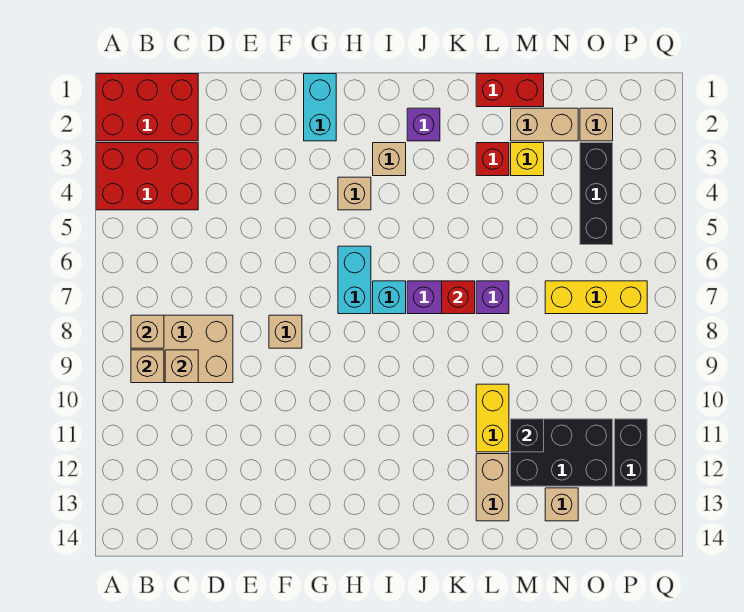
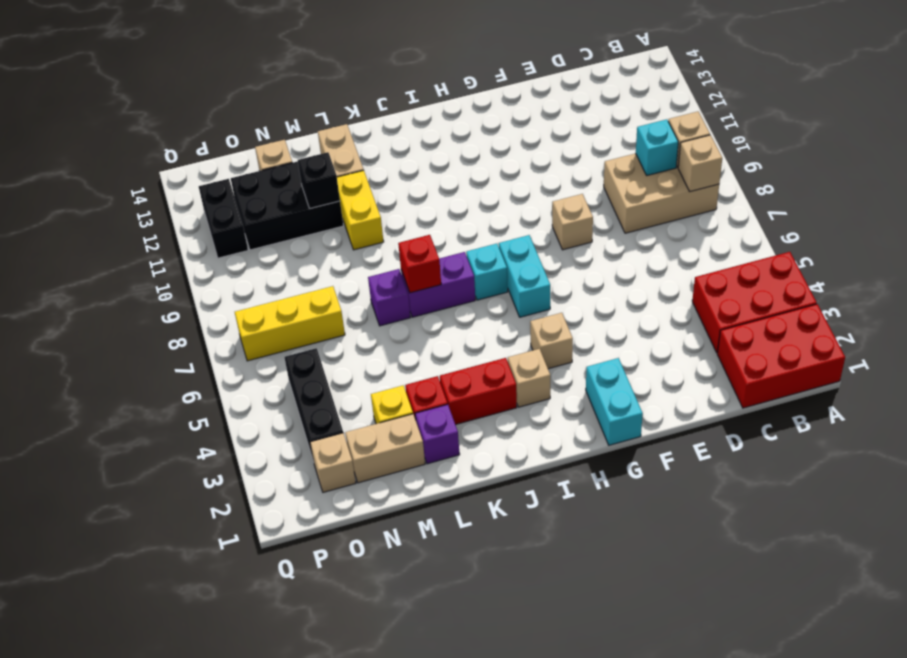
tan 1x1 brick [165,350,198,383] -> cyan 1x1 brick [636,119,678,175]
purple 1x1 brick [407,108,440,141] -> purple 1x1 brick moved to [415,404,460,464]
red 1x2 brick [476,74,544,107] -> red 1x2 brick moved to [440,358,517,425]

